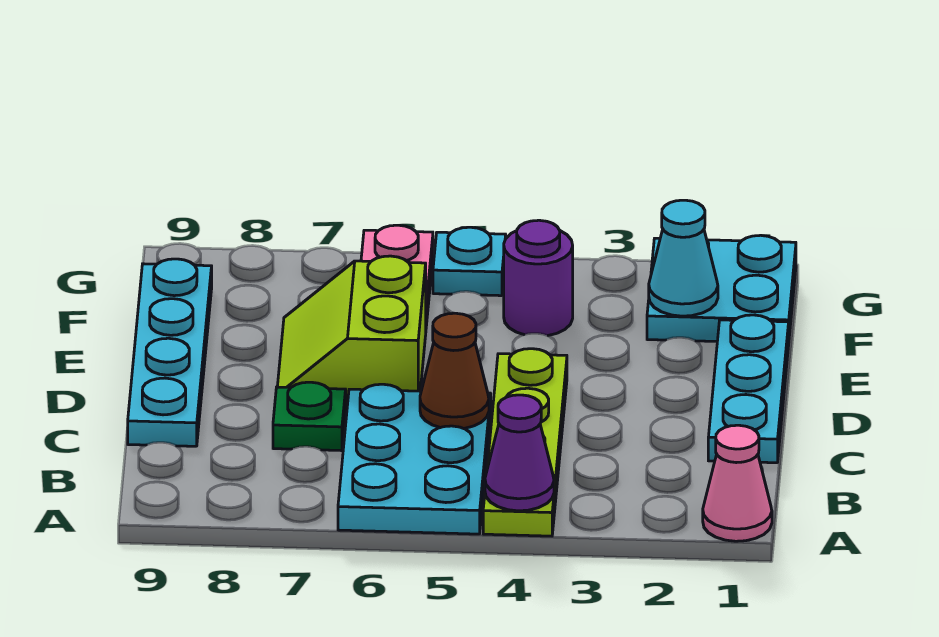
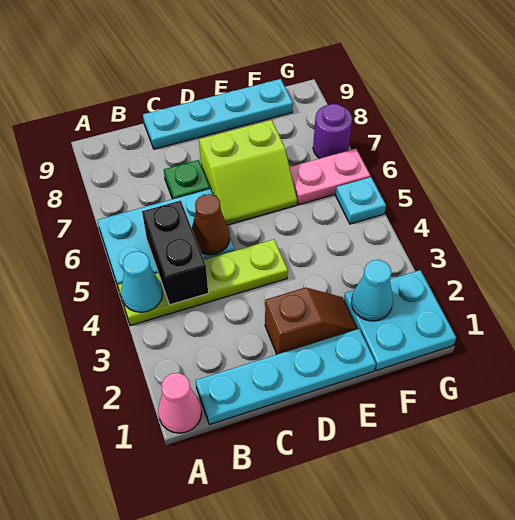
purple 1x1 cone [485,395,554,511] -> cyan 1x1 cone [121,251,163,312]
none -> black 1x2 brick [142,201,208,305]
cyan 1x3 plate [708,315,789,463] -> cyan 1x4 plate [196,329,376,425]
none -> brown 1x2 slope [265,288,357,354]
lime 2x2 slope [277,256,426,411] -> lime 2x2 slope turned to [199,120,297,225]
purple 1x1 round brick [504,220,573,336] -> purple 1x1 round brick moved to [313,104,352,158]

